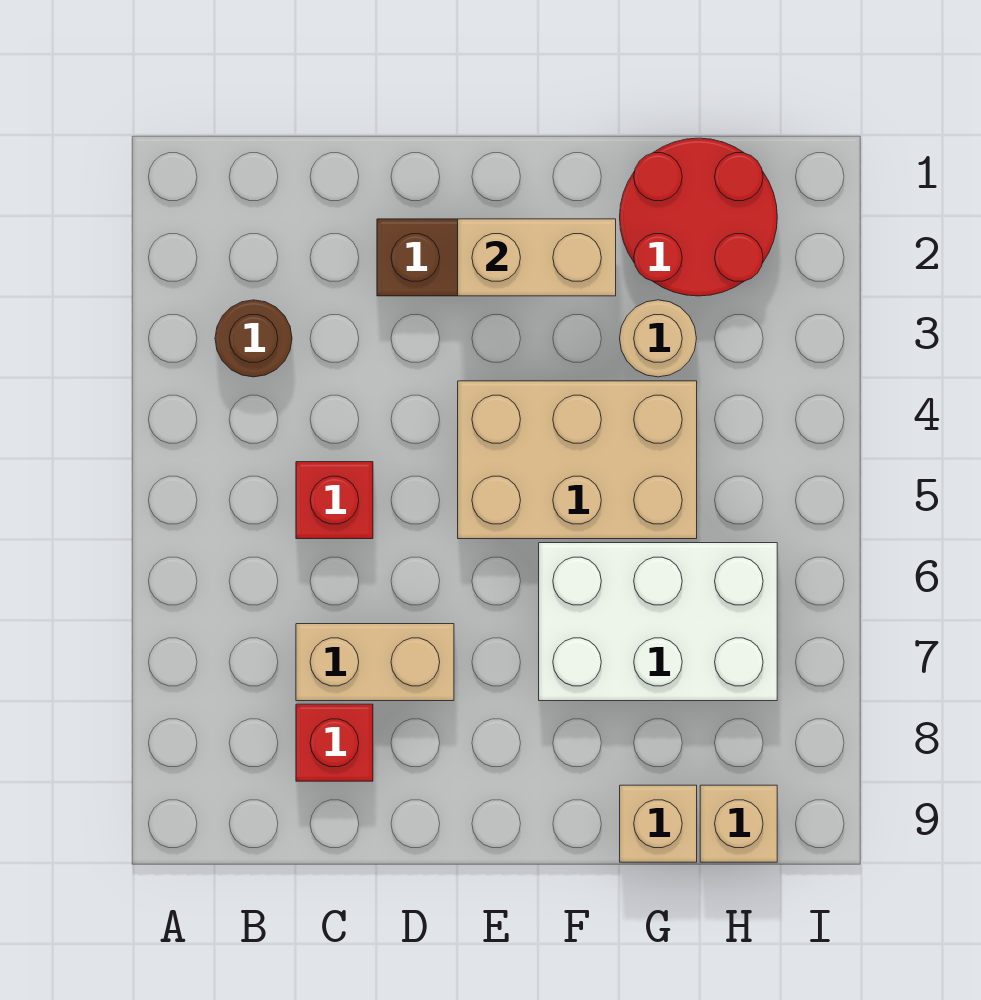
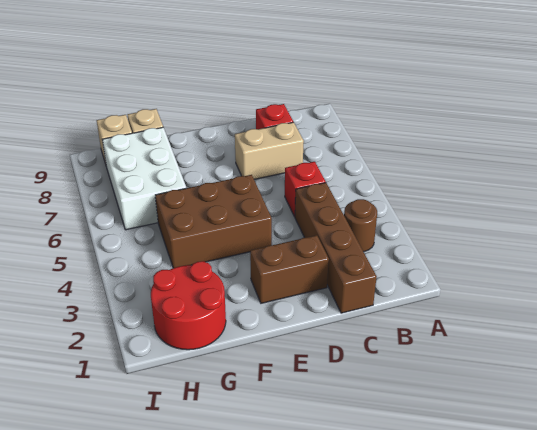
none -> brown 1x4 brick [295,183,377,313]
tan 1x2 brick [458,219,616,296] -> none
tan 2x3 brick [458,381,697,539] -> brown 2x3 brick [155,175,272,268]
white 2x3 brick [539,543,777,701] -> white 2x3 brick turned to [102,127,186,230]
tan 1x1 round brick [620,300,696,377] -> none

